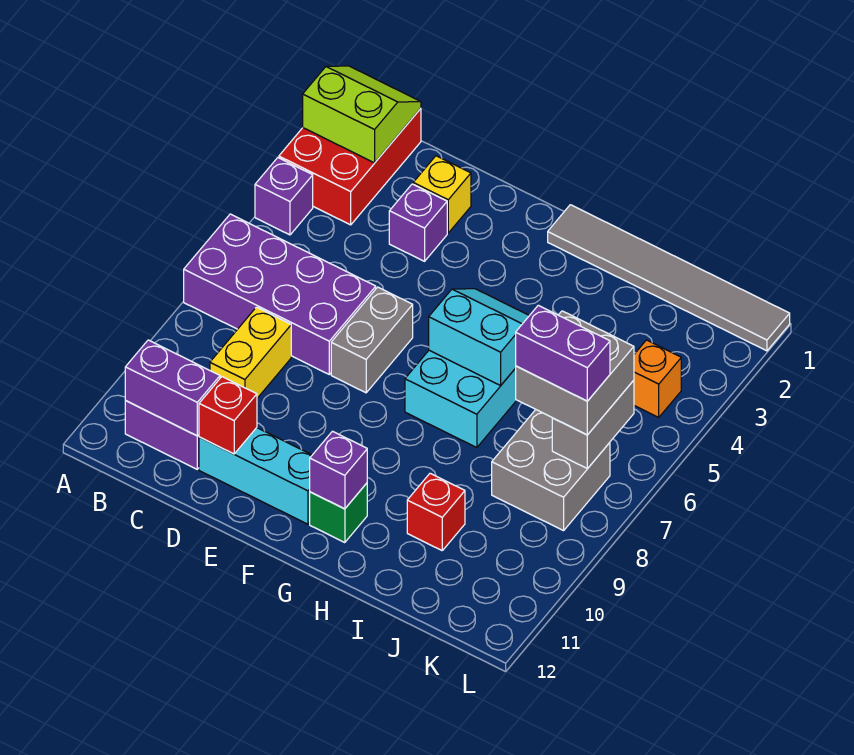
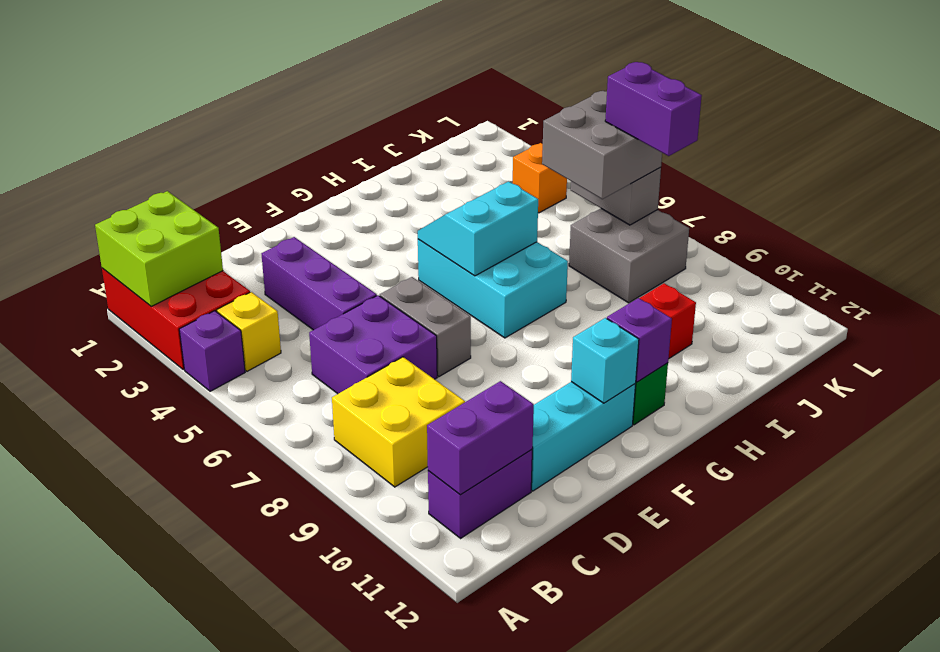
lime 2x2 slope [303,66,421,163] -> lime 2x2 brick [95,191,223,306]
purple 2x4 brick [184,214,376,374] -> purple 2x2 brick [309,295,437,394]
yellow 1x2 brick [210,307,291,398] -> yellow 2x2 brick [332,357,465,487]
yellow 1x1 brick [413,156,471,233] -> yellow 1x1 brick moved to [217,292,281,371]
purple 1x1 brick [389,184,447,261] -> purple 1x3 brick [262,237,377,330]
red 1x1 brick [199,377,257,454] -> none
none -> cyan 1x1 brick [571,318,639,403]
grey 1x6 tile [548,205,790,351] -> none
purple 1x2 brick [516,305,610,401] -> purple 1x2 brick turned to [605,62,702,156]

